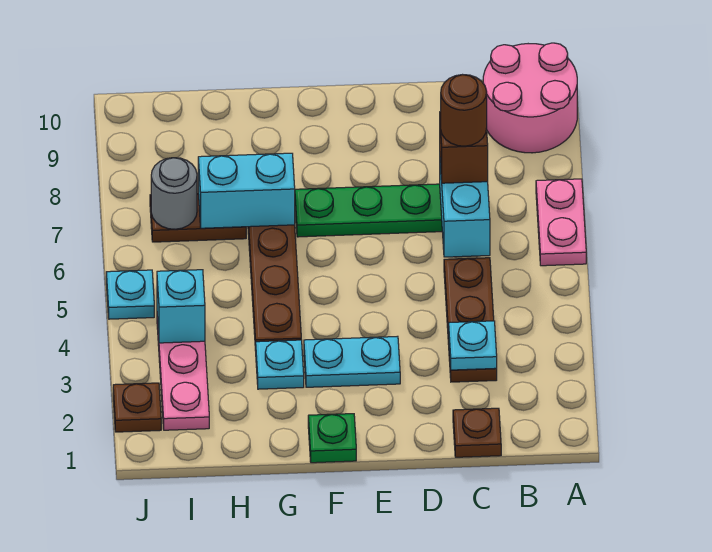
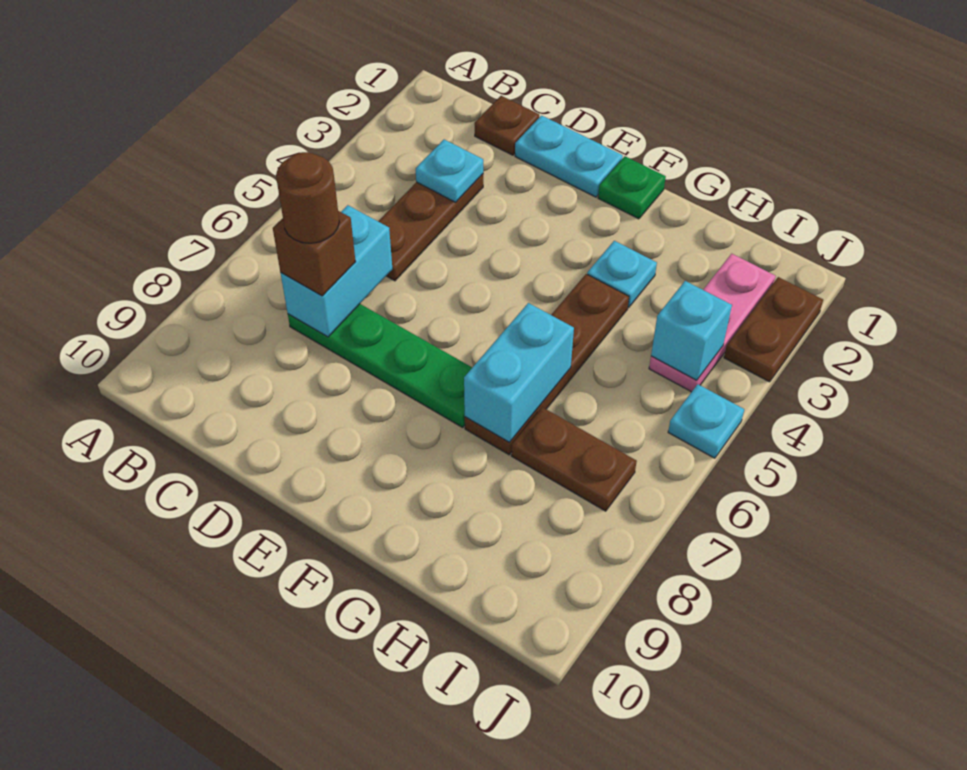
pink 1x2 plate [536,179,586,266] -> none
pink 2x2 round brick [483,43,577,153] -> none
cyan 1x2 plate [304,336,400,387] -> cyan 1x2 plate moved to [515,116,623,197]
cyan 1x2 brick [198,153,295,228] -> cyan 1x2 brick turned to [464,303,574,443]
grey 1x1 round brick [151,158,197,229] -> none
brown 1x1 plate [113,383,161,432] -> brown 1x2 plate [724,277,823,382]

